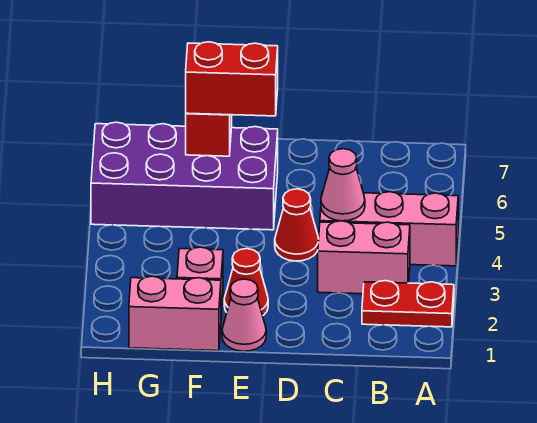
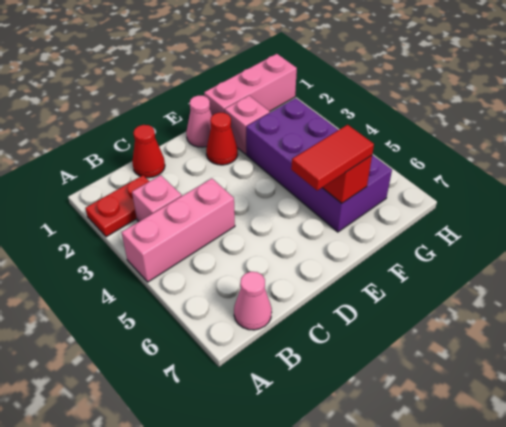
pink 1x2 brick [318,221,410,294] -> pink 1x1 brick [132,175,182,222]
pink 1x1 cone [321,149,365,221] -> pink 1x1 cone moved to [234,272,272,330]
red 1x1 cone [275,189,319,261] -> red 1x1 cone moved to [132,125,165,178]
purple 2x4 brick [91,122,278,230] -> purple 2x4 brick turned to [246,98,392,232]
red 1x2 brick [186,42,278,116] -> red 1x2 tile [291,125,374,190]
pink 1x2 brick [129,276,221,351] -> pink 1x3 brick [204,54,297,116]

